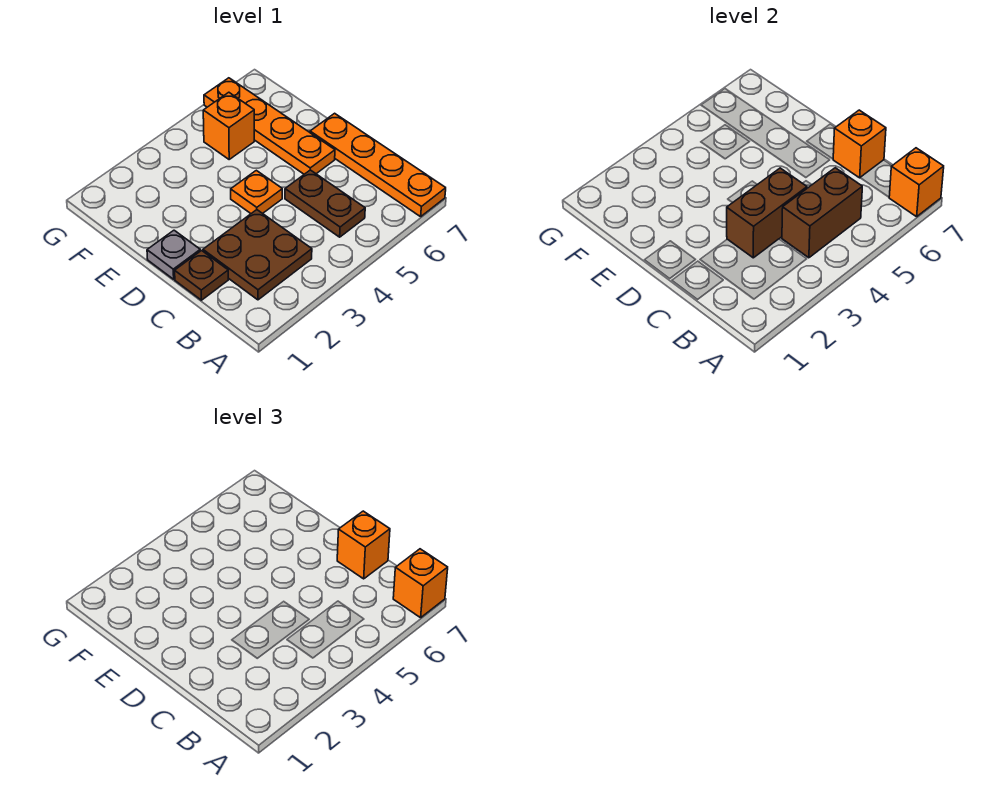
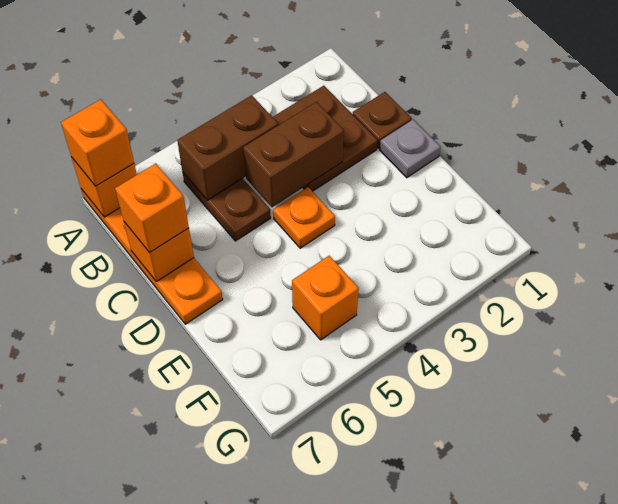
orange 1x4 plate [204,78,335,174] -> none

